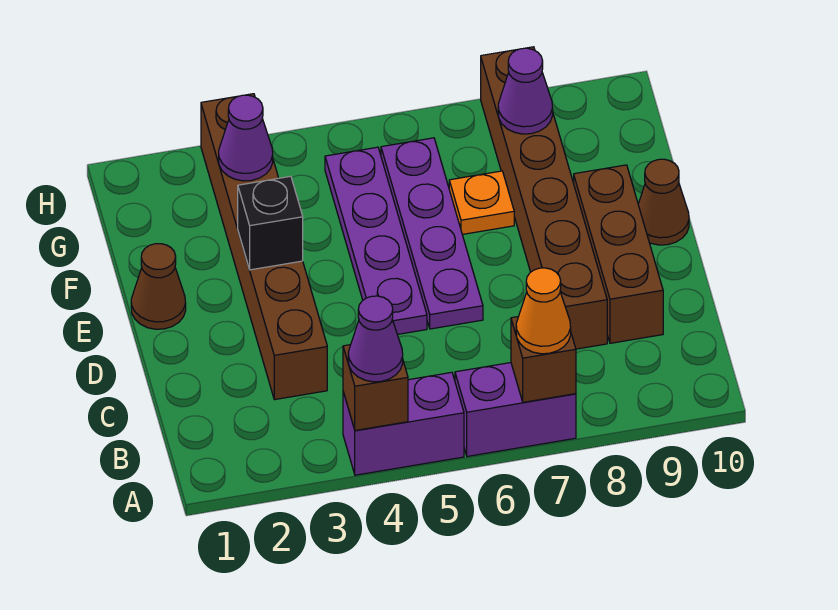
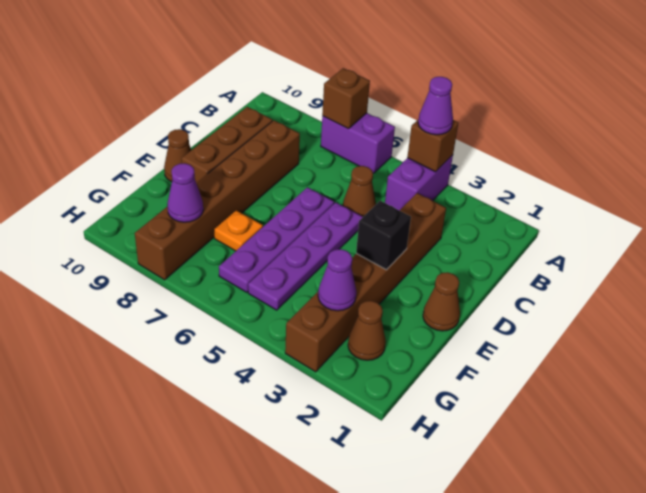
purple 1x2 brick [343,372,464,475] -> purple 1x2 brick turned to [385,155,453,210]
orange 1x1 cone [516,268,571,354] -> none
none -> brown 1x1 cone [343,166,376,217]
none -> brown 1x1 cone [348,301,386,360]

